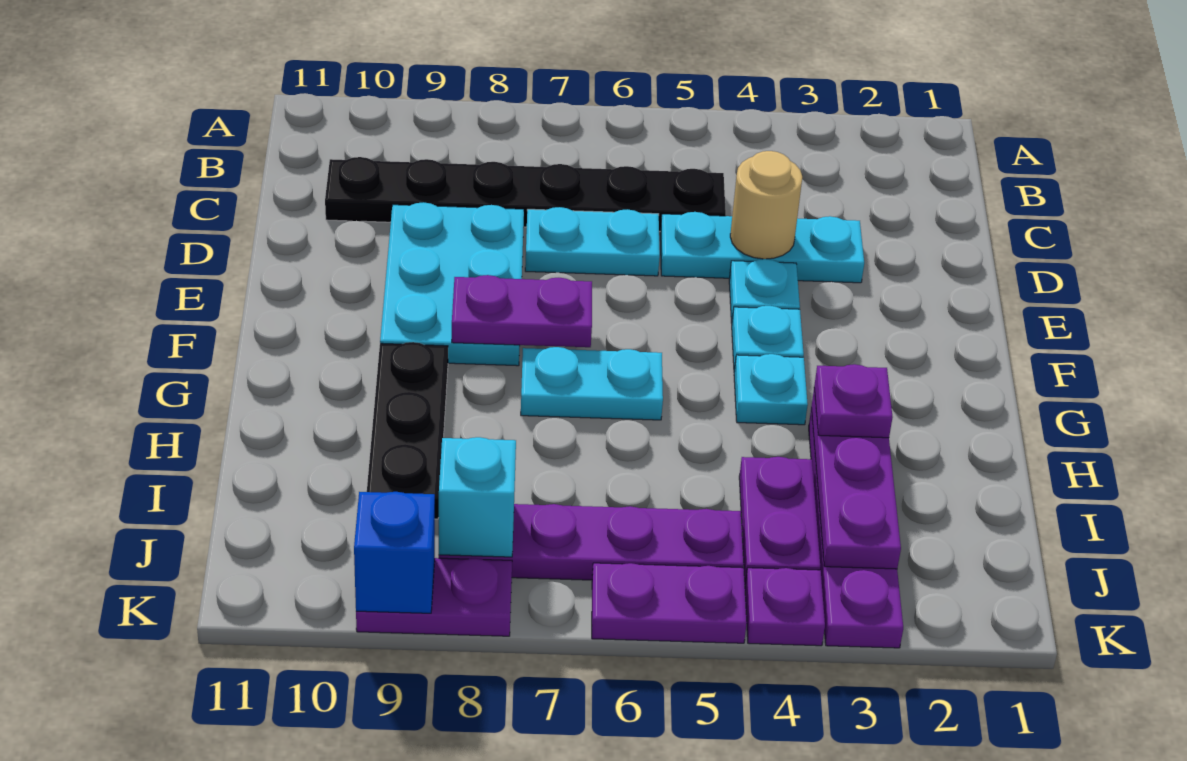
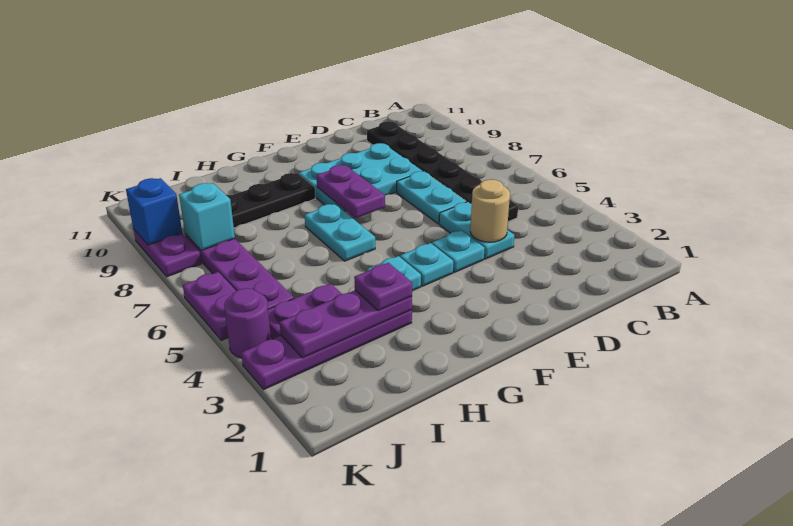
cyan 1x3 plate [660,212,864,283] -> cyan 1x2 plate [439,202,514,259]
purple 1x1 plate [745,568,825,646] -> purple 1x1 round brick [224,288,271,358]

